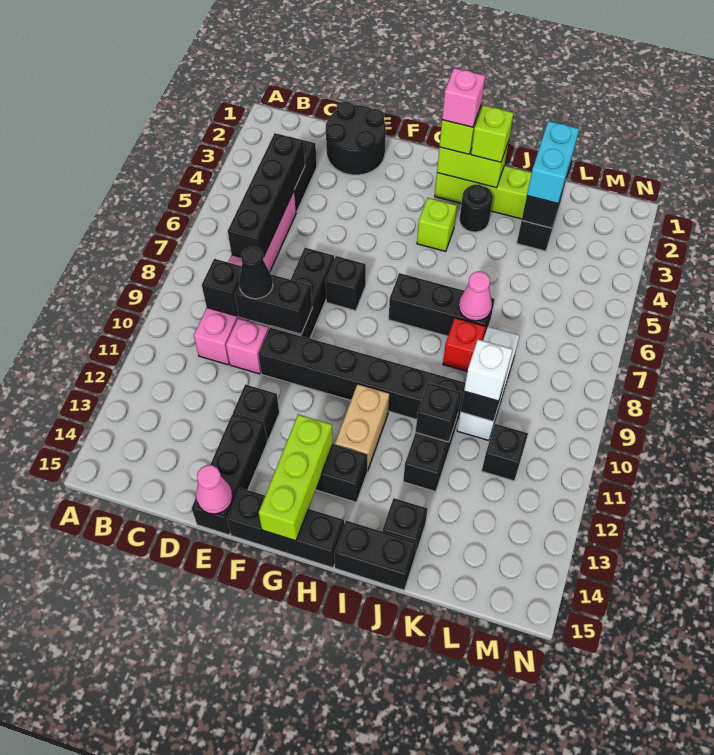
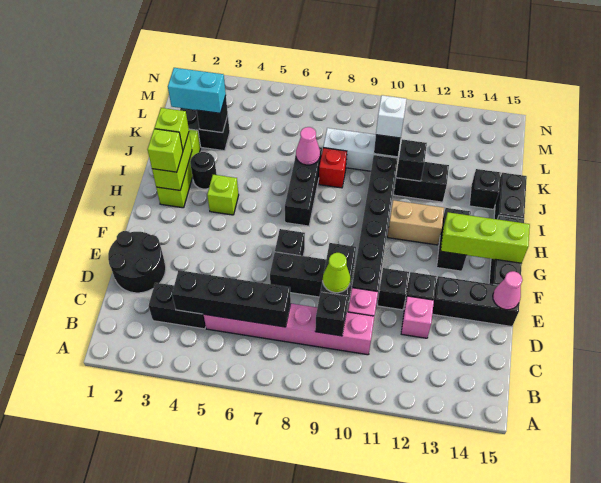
black 1x1 cone [239,247,273,299] -> lime 1x1 cone [323,253,350,293]
pink 1x1 brick [442,68,485,127] -> pink 1x1 brick moved to [401,296,434,338]
black 1x1 brick [482,424,528,481] -> black 1x1 brick moved to [377,268,409,310]

